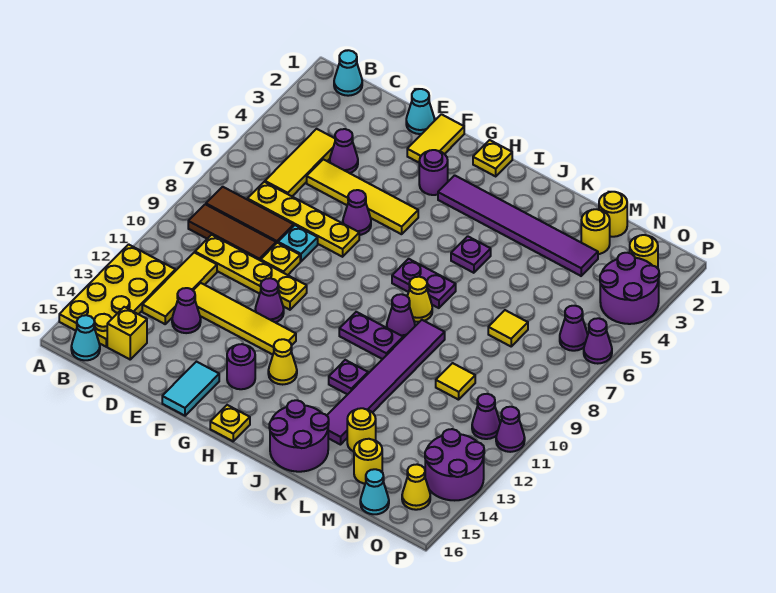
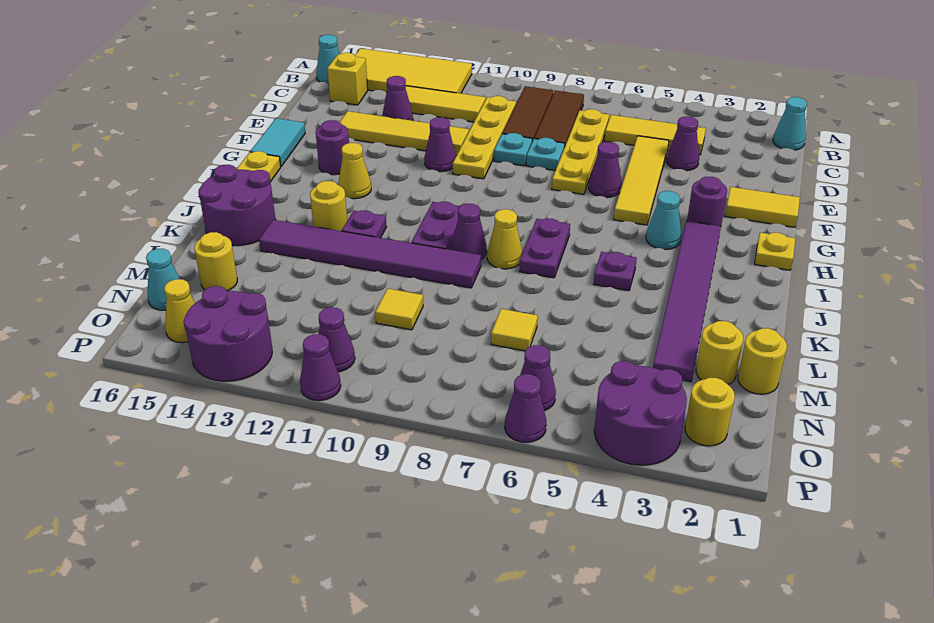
yellow 2x4 plate [59,244,175,347] -> yellow 2x4 tile [355,48,472,93]
yellow 1x4 tile [193,283,296,355] -> yellow 1x4 tile turned to [340,111,469,155]
cyan 1x1 cone [406,89,435,134] -> cyan 1x1 cone moved to [646,191,681,249]
yellow 1x1 plate [261,243,300,275] -> cyan 1x1 plate [494,133,532,166]
cyan 1x2 tile [162,362,219,416] -> cyan 1x2 tile turned to [250,118,305,166]
yellow 1x1 round brick [347,408,376,452] -> yellow 1x1 round brick moved to [310,181,347,231]

